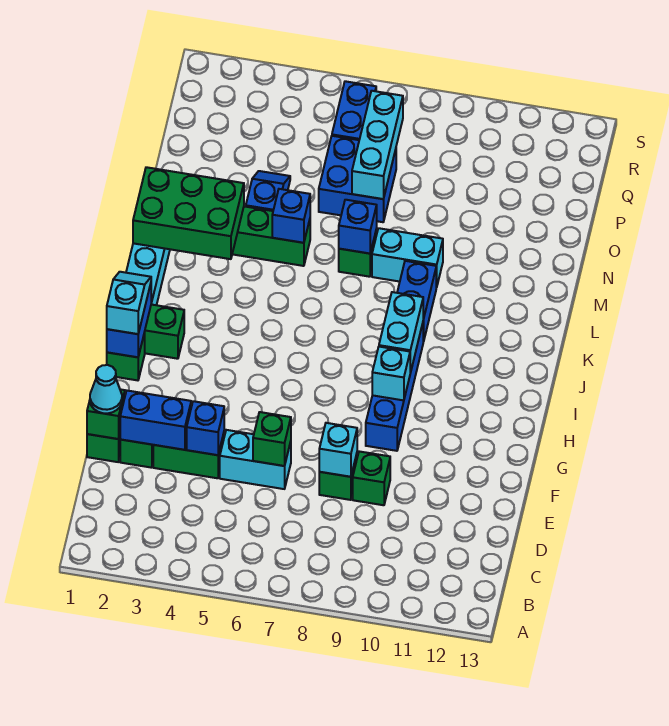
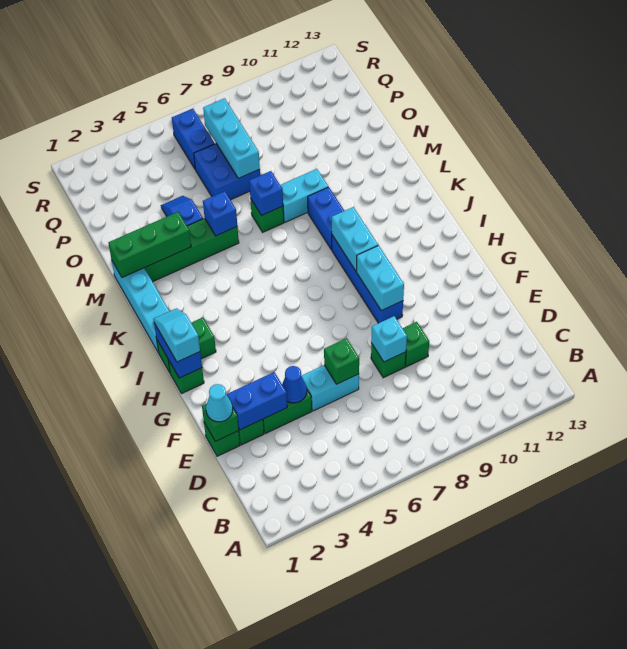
blue 1x1 brick [187,401,224,455] -> blue 1x1 cone [282,366,307,403]
cyan 1x1 brick [372,347,410,400] -> cyan 1x2 brick [356,245,404,311]
green 2x3 brick [133,167,244,259] -> green 1x3 brick [108,212,191,277]

